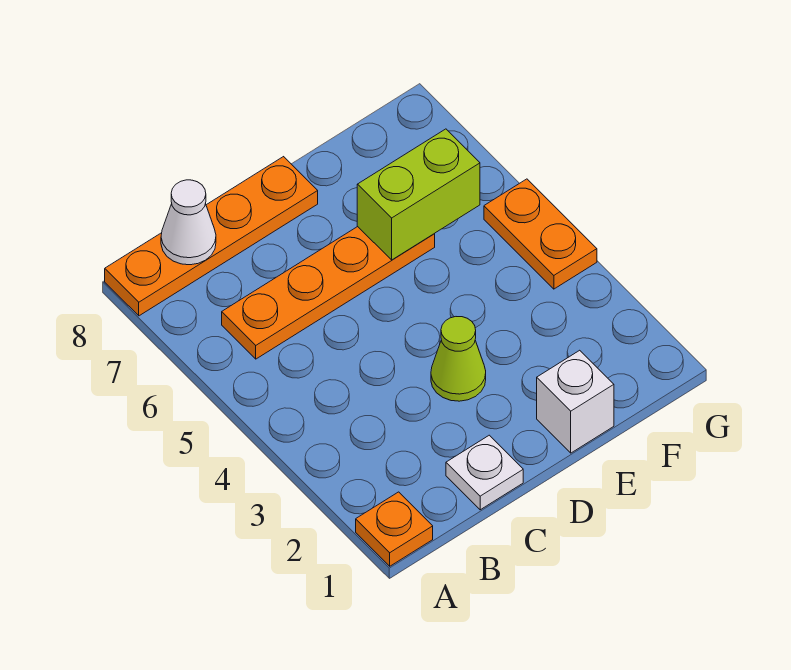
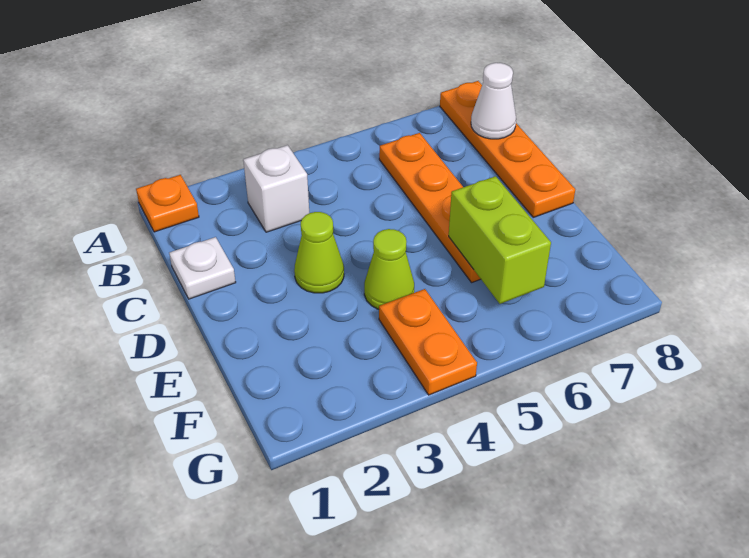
white 1x1 brick [537,350,614,453] -> white 1x1 brick moved to [243,145,309,232]
none -> lime 1x1 cone [364,229,414,309]
orange 1x2 plate [484,179,597,289] -> orange 1x2 plate turned to [379,289,477,395]

